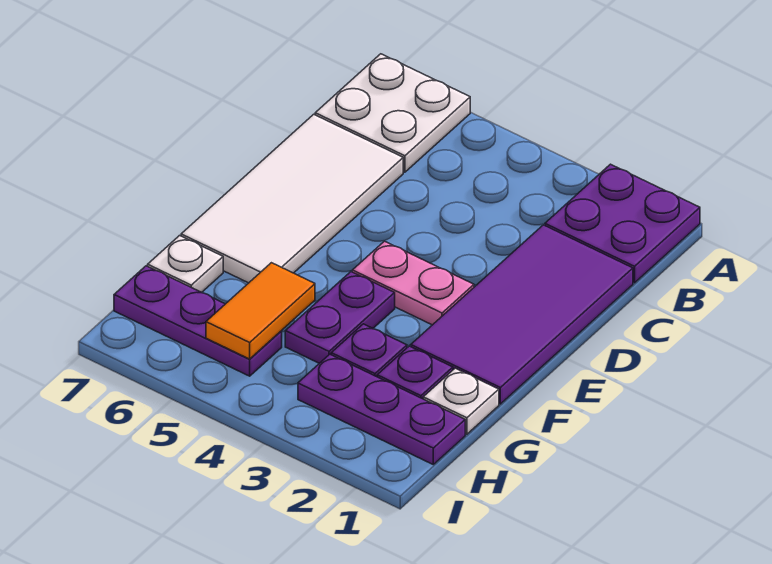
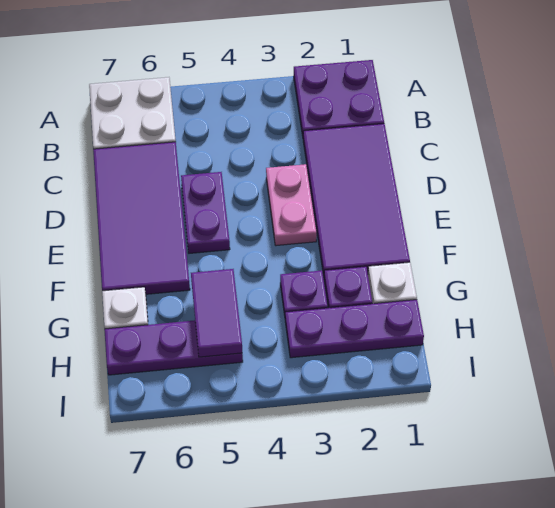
white 2x4 tile [181,114,403,283] -> purple 2x4 tile [93,142,190,294]
pink 1x2 plate [352,241,474,325] -> pink 1x2 plate turned to [266,164,317,246]
purple 1x2 plate [285,272,395,363] -> purple 1x2 plate moved to [181,172,230,253]
orange 1x2 tile [206,263,315,359] -> purple 1x2 tile [191,269,242,357]

